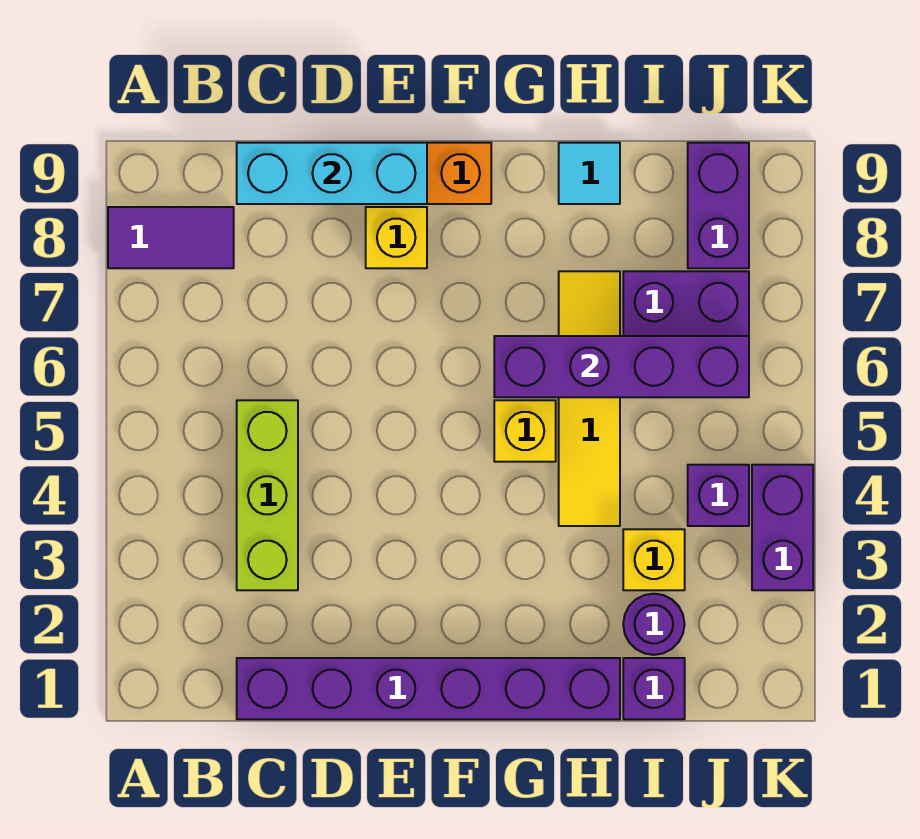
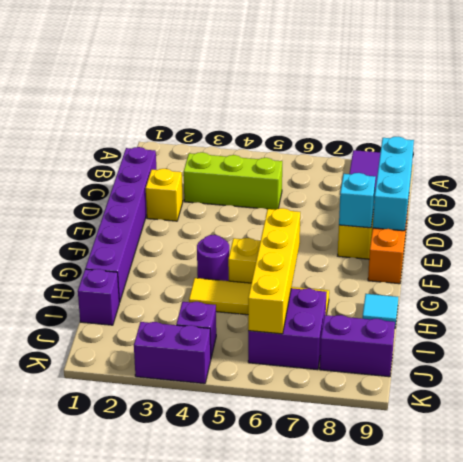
none -> cyan 1x1 brick [339,173,376,228]
purple 1x4 brick [494,336,749,397] -> yellow 1x4 brick [248,208,300,334]
purple 1x1 round brick [623,594,685,655] -> purple 1x1 round brick moved to [197,235,229,281]
yellow 1x1 brick [623,529,685,590] -> yellow 1x1 brick moved to [146,169,183,221]

